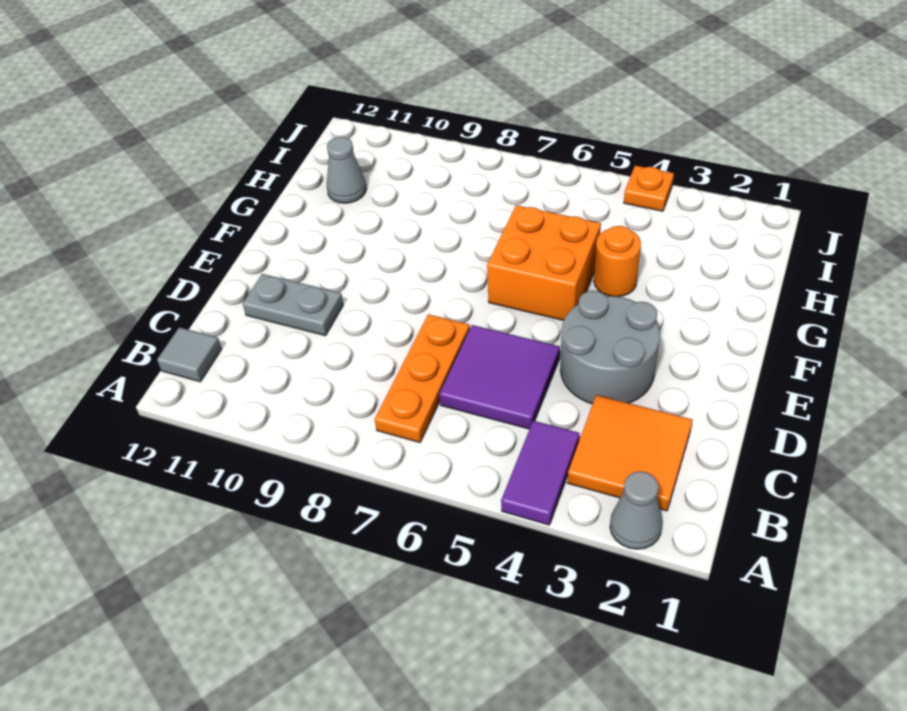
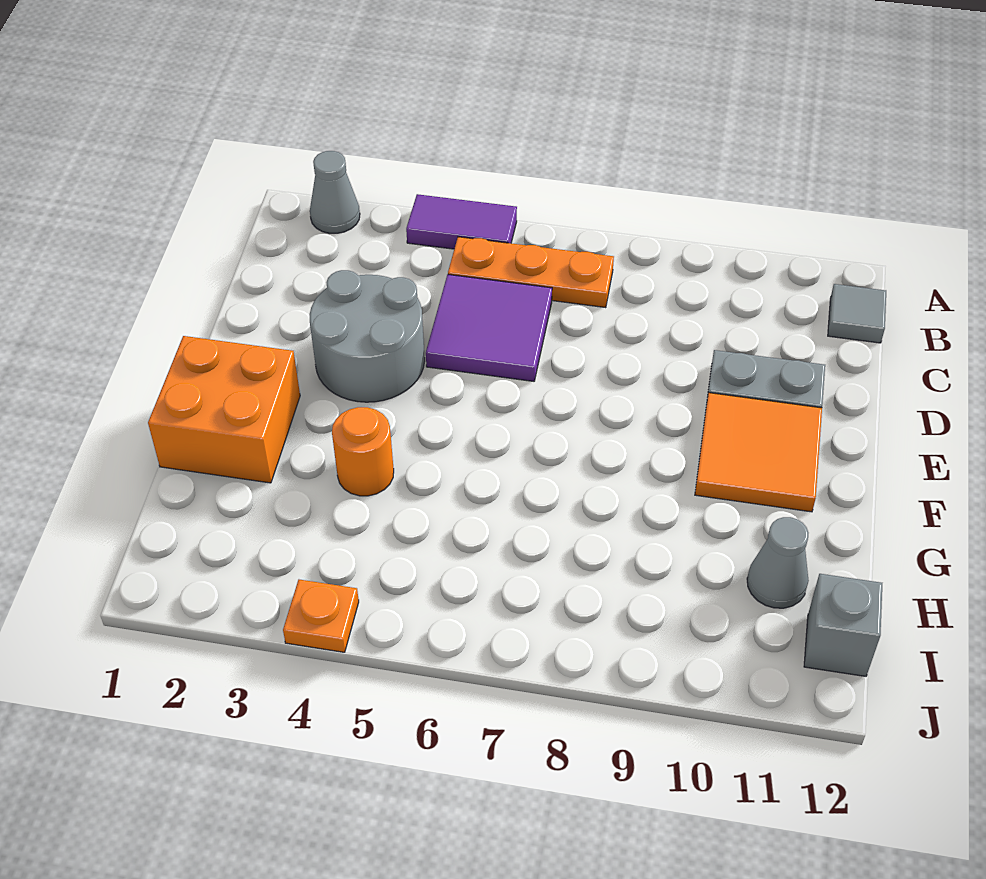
purple 1x2 tile [501,421,580,525] -> purple 1x2 tile turned to [406,194,517,249]
orange 2x2 tile [567,395,692,511] -> orange 2x2 tile moved to [695,393,822,512]
orange 1x3 plate [375,314,470,442] -> orange 1x3 plate turned to [448,237,614,308]
orange 2x2 brick [487,205,601,320] -> orange 2x2 brick moved to [148,336,300,483]
none -> grey 1x1 brick [804,574,882,676]

